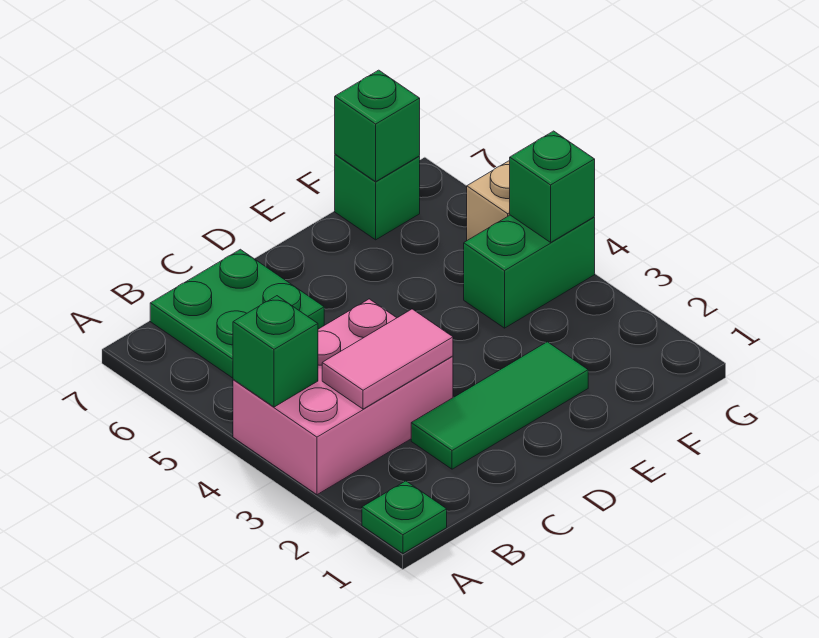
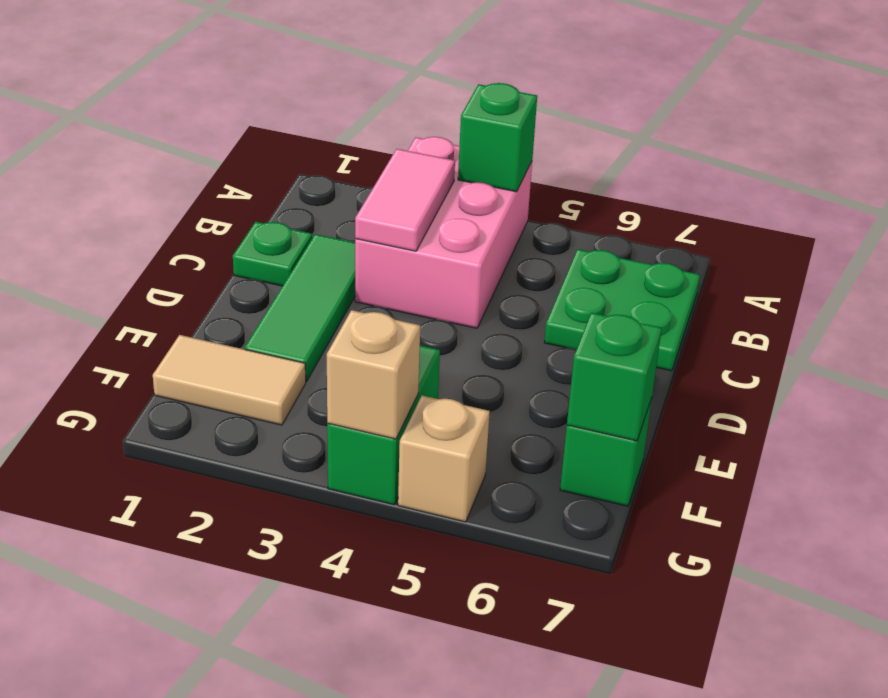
green 1x1 plate [362,481,447,553] -> green 1x1 plate moved to [233,222,312,286]
none -> tan 1x2 tile [153,335,306,425]
green 1x1 brick [510,131,595,242] -> tan 1x1 brick [327,310,420,439]

